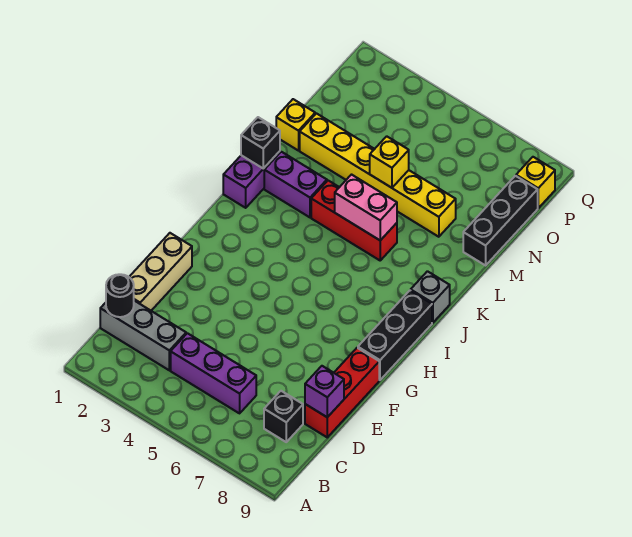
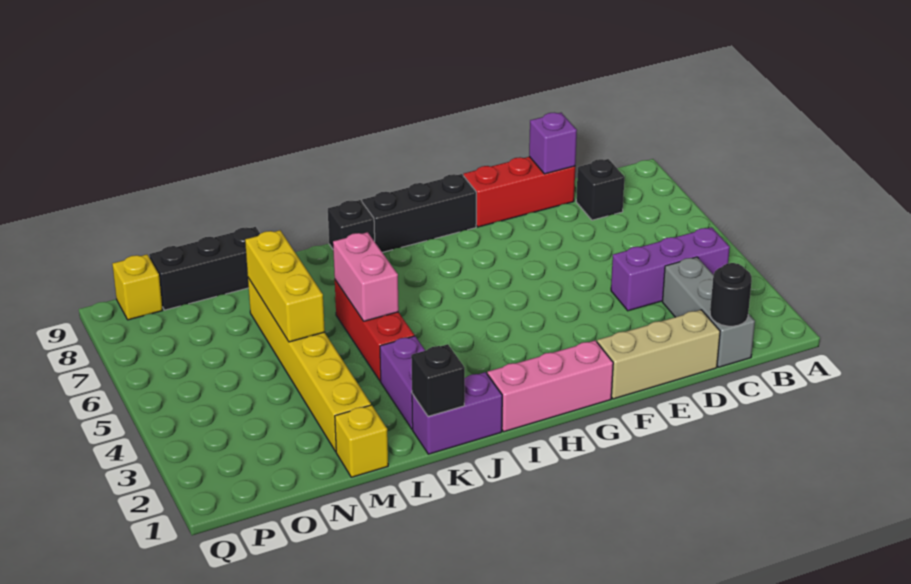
purple 1x3 brick [171,333,256,413] -> purple 1x3 brick turned to [611,227,730,311]
none -> pink 1x3 brick [487,340,613,432]
grey 1x1 brick [411,271,450,323] -> black 1x1 brick [328,200,375,249]
yellow 1x1 brick [370,136,409,188] -> yellow 1x3 brick [245,230,325,342]

